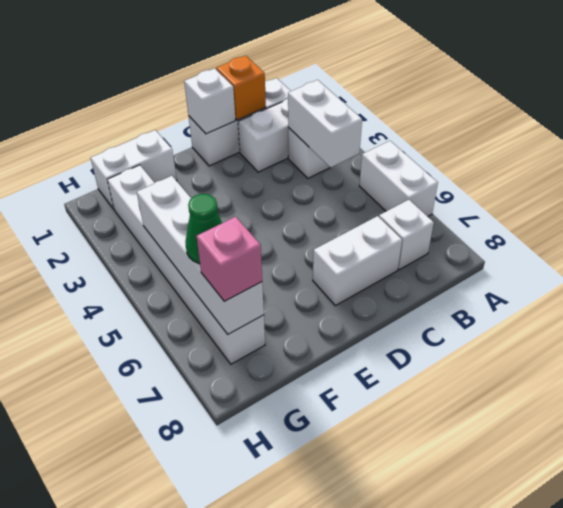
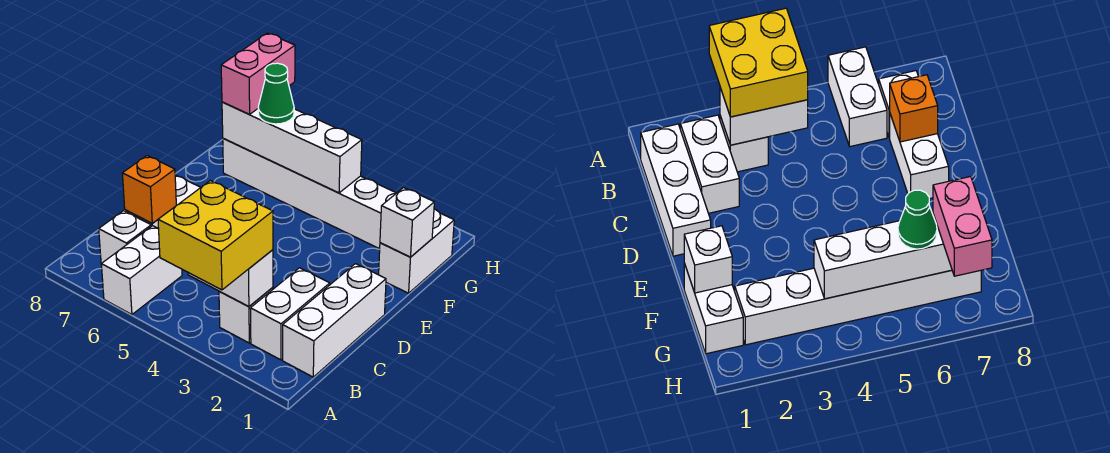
none -> yellow 2x2 brick [158,181,273,290]
white 1x2 brick [359,141,438,216] -> white 1x2 brick turned to [101,226,182,315]
orange 1x1 brick [216,56,266,120] -> orange 1x1 brick moved to [122,156,176,223]
white 1x1 brick [184,68,236,134] -> white 1x1 brick moved to [380,188,434,257]
pink 1x1 brick [196,217,262,301] -> pink 1x2 brick [221,33,295,114]

